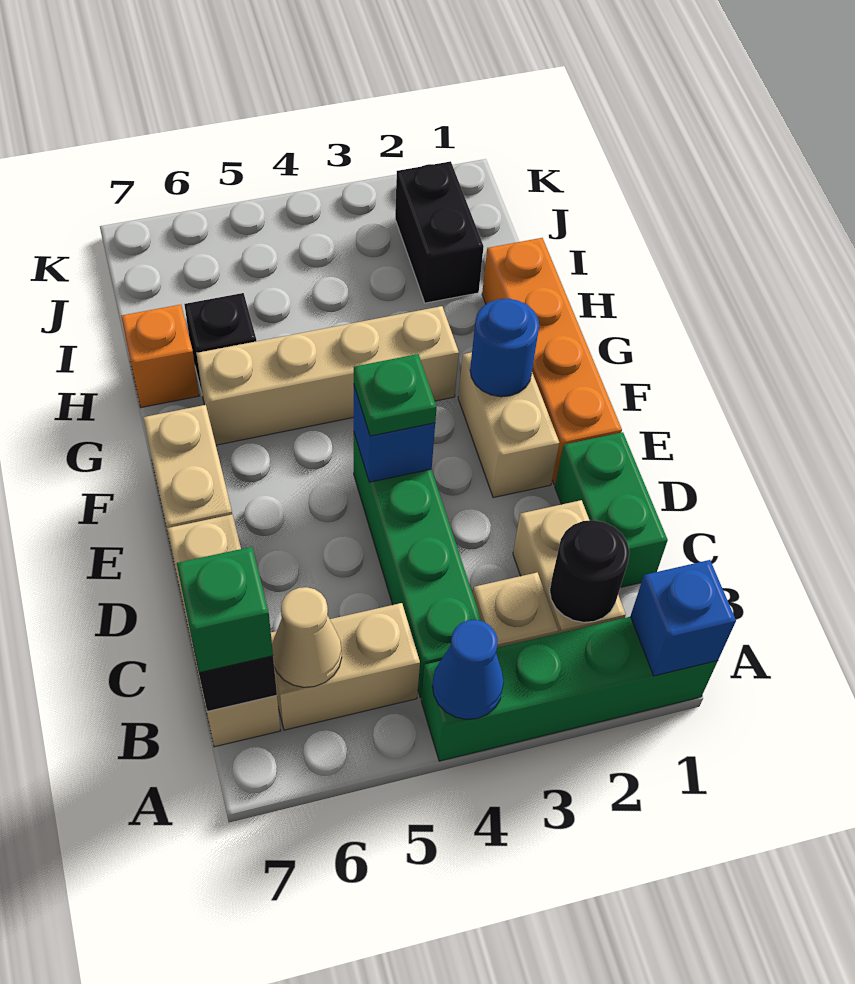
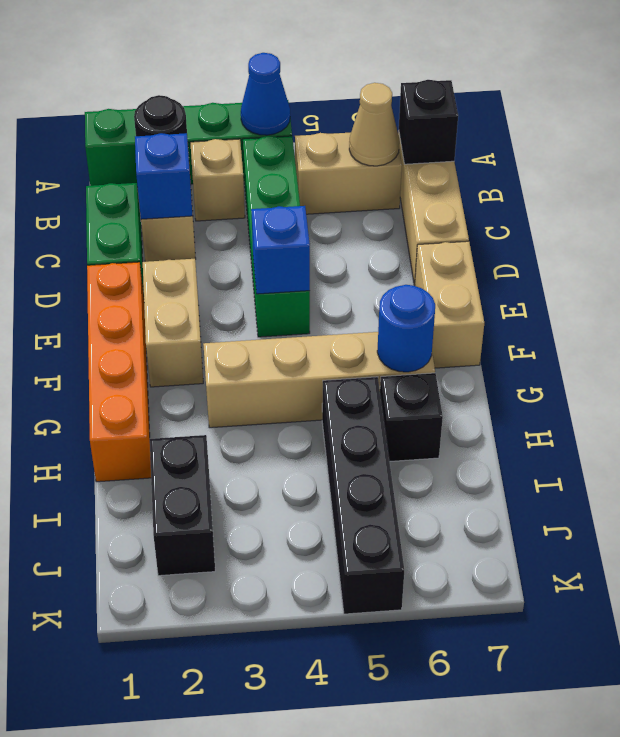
blue 1x1 brick [630,560,736,676] -> blue 1x1 brick moved to [135,133,193,219]
green 1x1 brick [177,547,273,672] -> none
green 1x1 plate [354,354,437,436] -> none
blue 1x1 round brick [470,299,539,397] -> blue 1x1 round brick moved to [377,285,435,372]
none -> black 1x4 brick [322,377,404,614]
orange 1x1 brick [121,305,199,408] -> none

